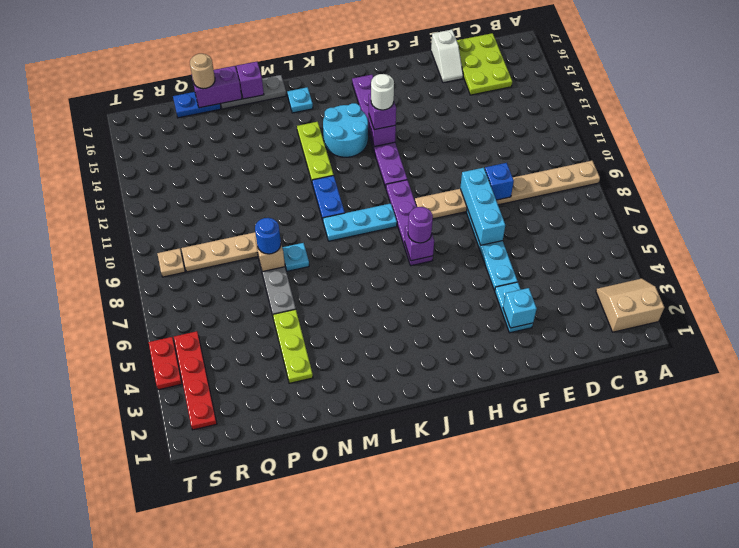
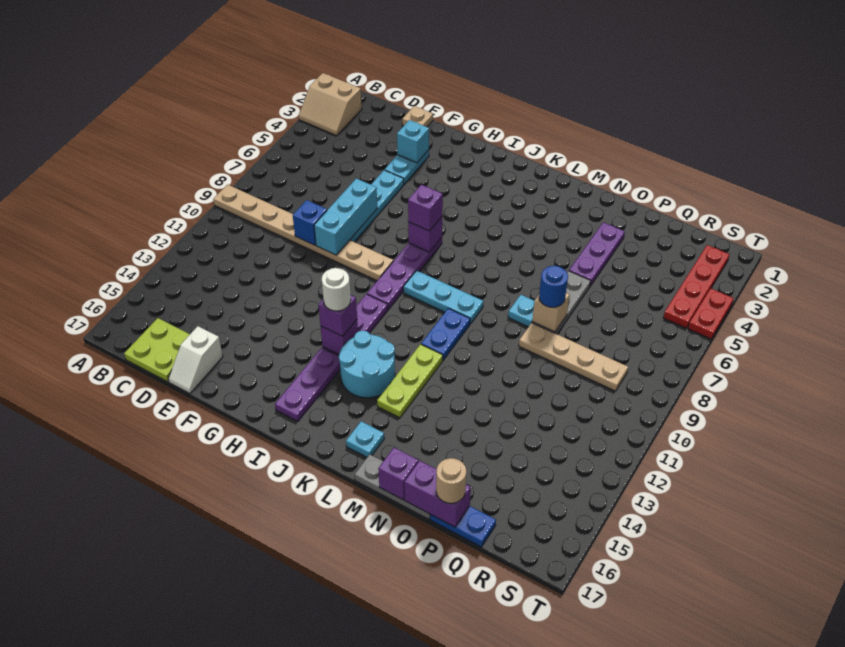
lime 2x3 plate [457,33,512,95] -> lime 2x2 plate [124,318,190,382]
white 1x2 slope [431,30,463,83] -> white 1x2 slope turned to [168,326,223,393]
purple 1x1 round brick [408,207,433,243] -> purple 1x1 brick [408,185,443,231]
lime 1x3 plate [273,309,313,383] -> purple 1x3 plate [569,222,625,286]
tan 1x1 plate [157,248,185,277] -> tan 1x1 plate moved to [402,106,433,127]

